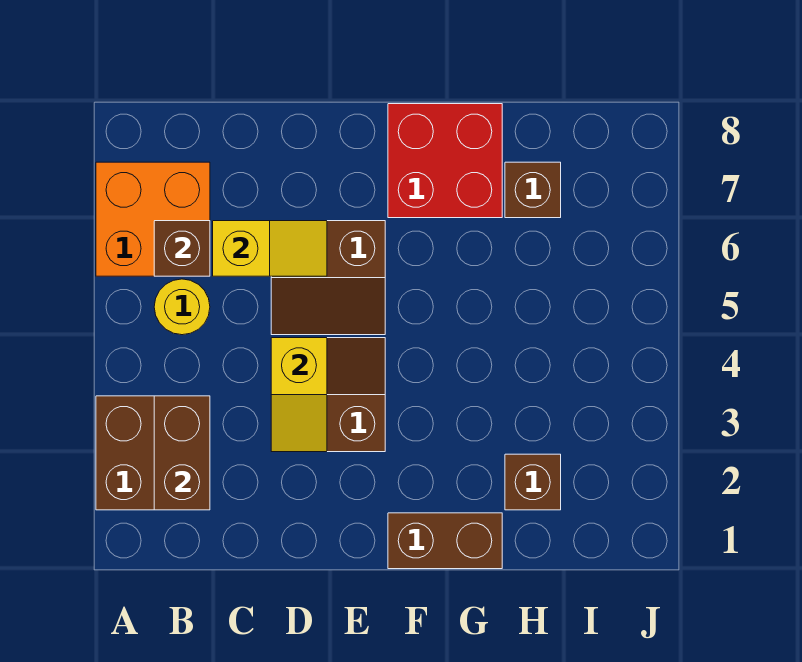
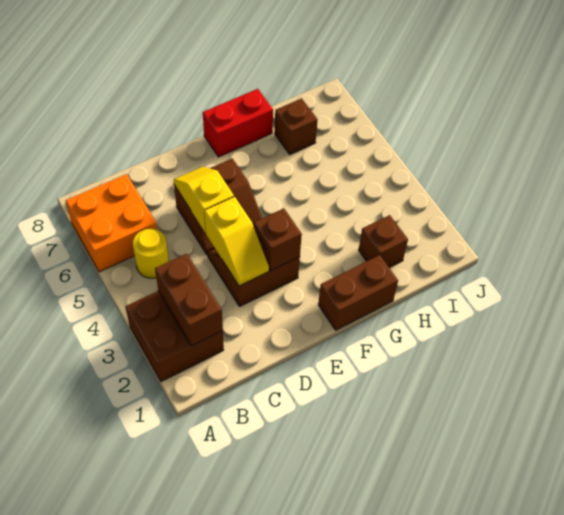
brown 1x1 brick [154,221,210,276] -> brown 1x1 brick moved to [254,208,302,270]
yellow 1x2 slope [213,221,327,276] -> yellow 1x2 slope turned to [174,167,234,233]
red 2x2 brick [388,104,502,218] -> red 1x2 brick [203,89,273,157]

